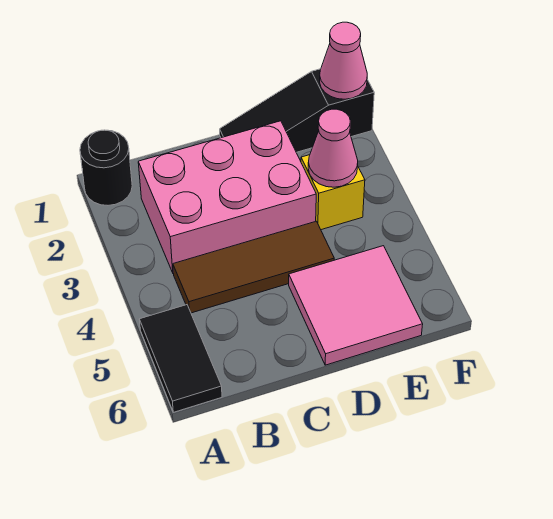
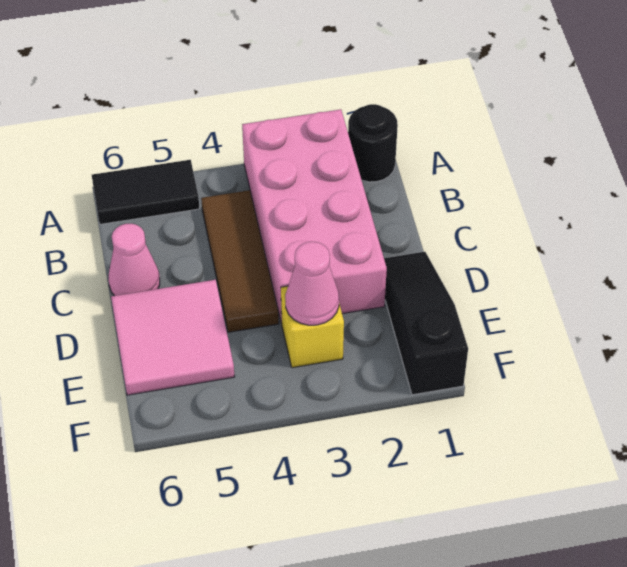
pink 2x3 brick [138,121,316,272] -> pink 2x4 brick [242,109,387,323]
pink 1x1 cone [320,22,367,99] -> pink 1x1 cone moved to [109,224,160,296]

